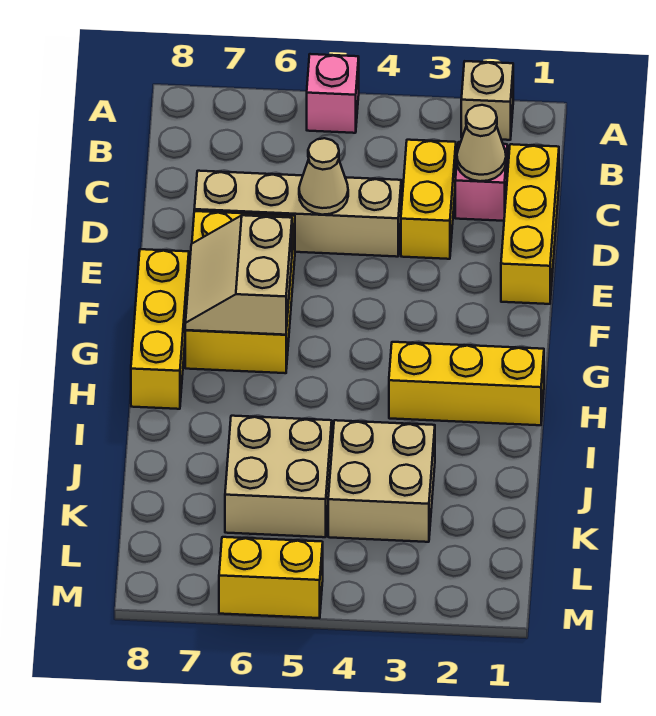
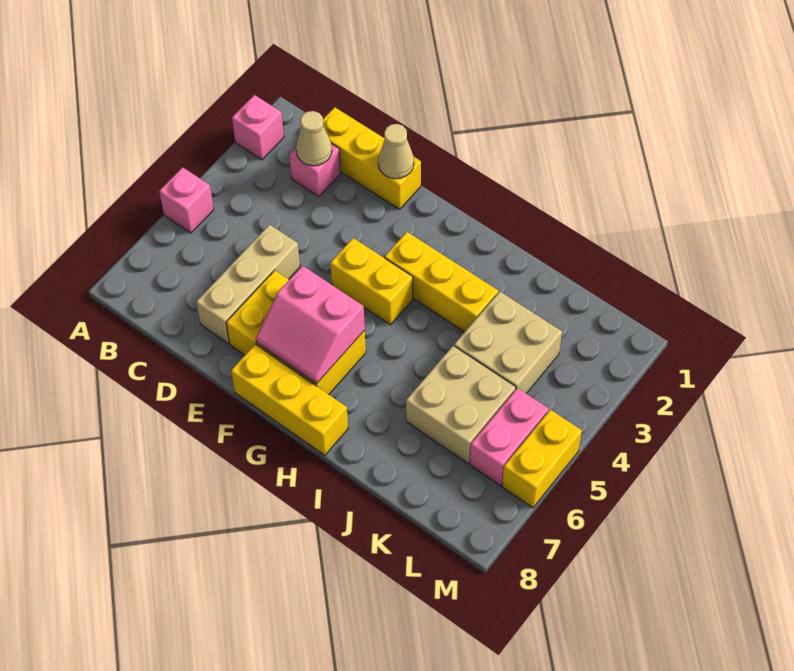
tan 1x1 brick [461,61,513,140] -> pink 1x1 brick [232,95,284,160]
yellow 1x2 brick [401,140,456,259] -> yellow 1x2 brick moved to [330,238,413,325]
tan 1x4 brick [194,171,401,257] -> tan 1x3 brick [196,225,300,344]
tan 1x1 cone [299,138,348,215] -> tan 1x1 cone moved to [378,124,414,179]
tan 2x2 slope [185,215,292,335] -> pink 2x2 slope [256,266,365,384]
yellow 1x3 brick [389,342,544,425] -> yellow 1x3 brick turned to [385,232,498,332]
none -> pink 1x2 brick [470,388,549,485]

